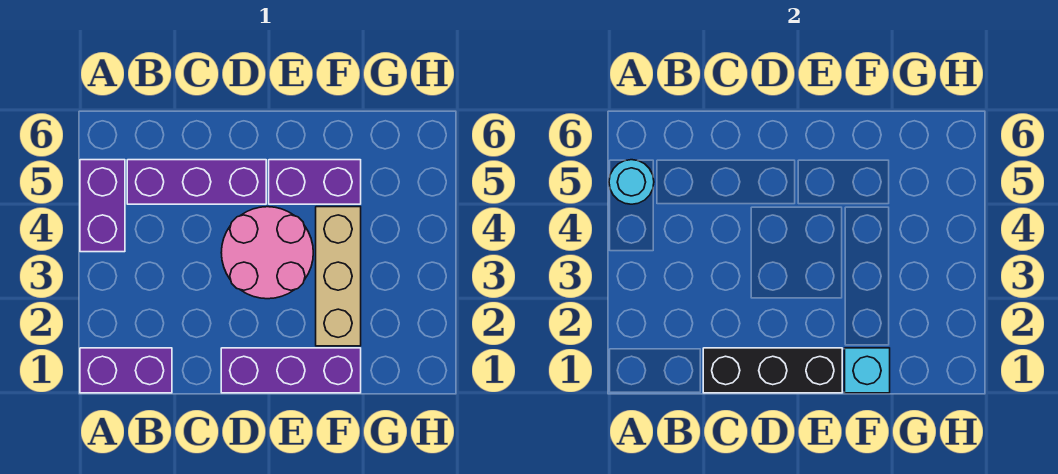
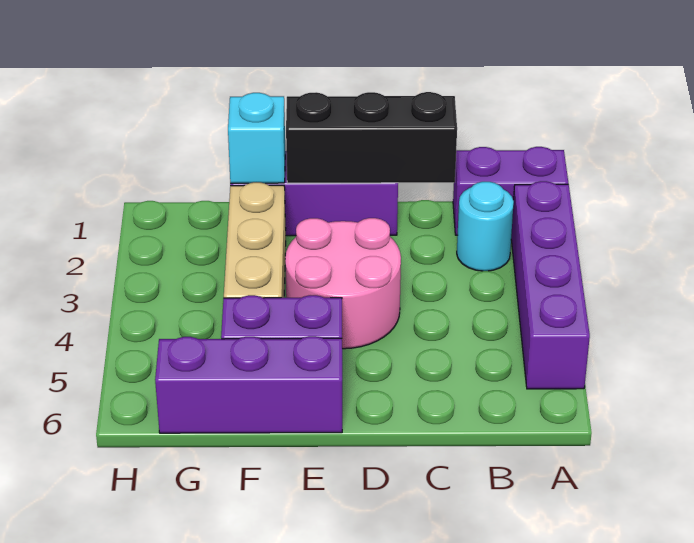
purple 1x2 brick [80,160,125,252] -> purple 1x4 brick [511,181,590,389]
cyan 1x1 round brick [609,160,654,204] -> cyan 1x1 round brick moved to [457,182,514,271]
purple 1x3 brick [127,160,266,204] -> purple 1x3 brick moved to [155,336,342,433]

